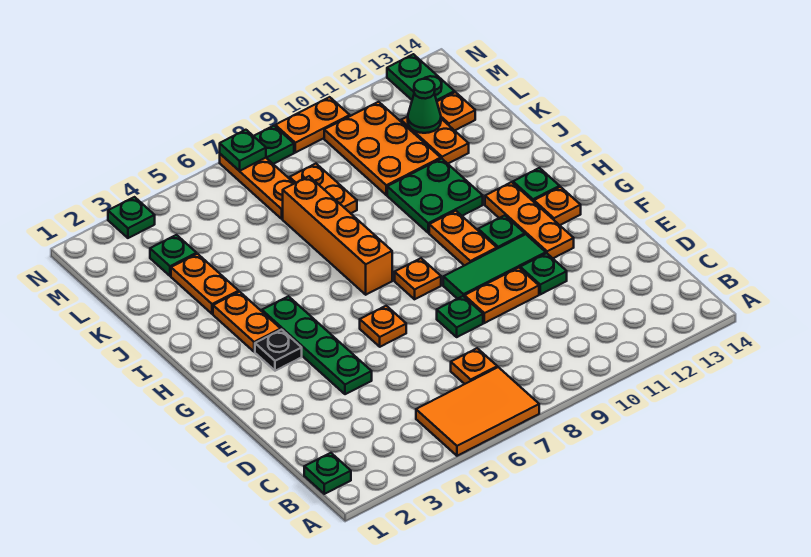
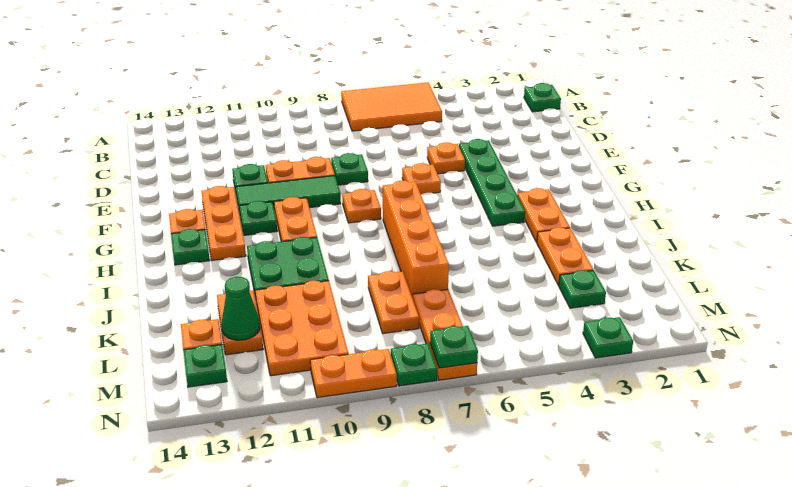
orange 1x1 plate [451,348,497,384] -> orange 1x1 plate moved to [427,143,465,174]
black 1x1 plate [255,330,302,371] -> none
green 1x2 plate [387,54,454,101] -> green 1x1 plate [184,345,227,387]

